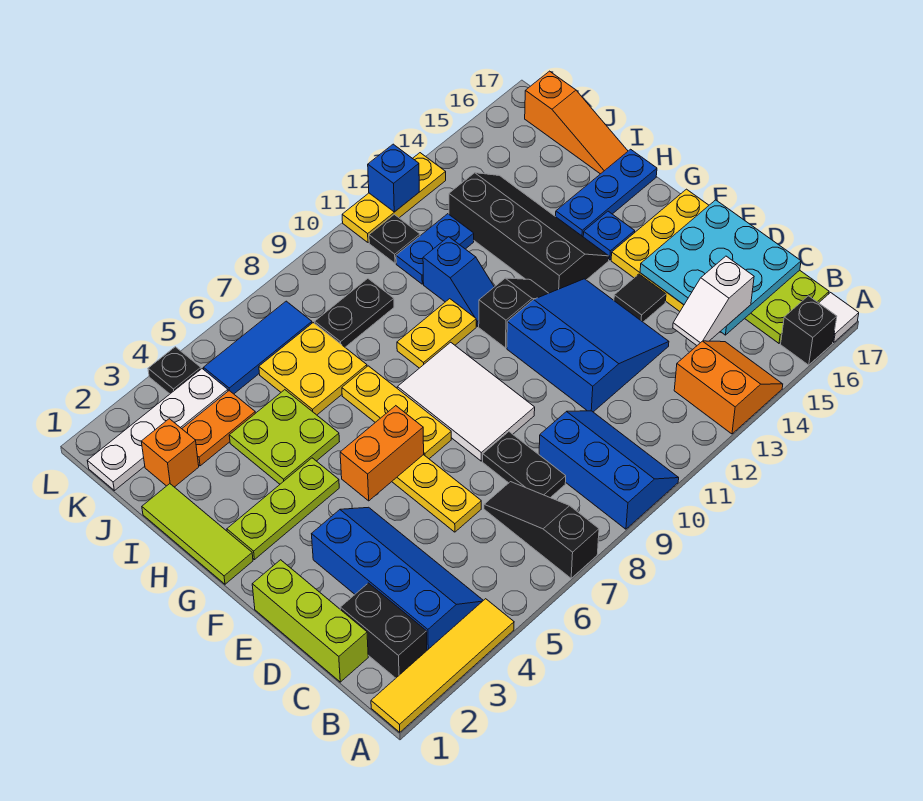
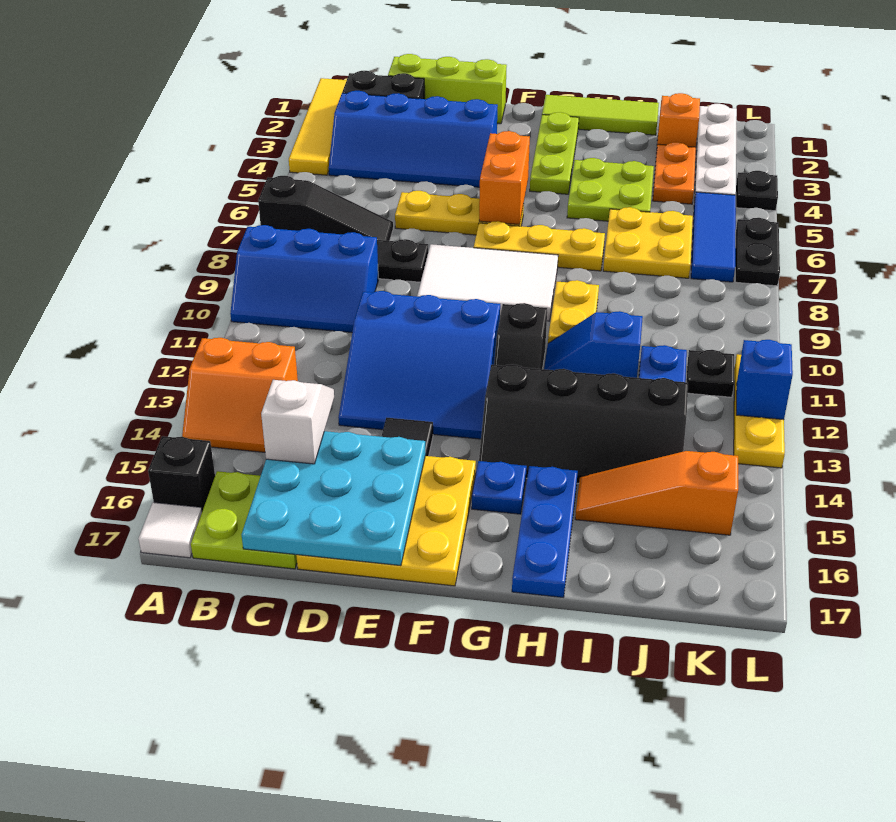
orange 1x3 slope [525,71,628,174] -> orange 1x3 slope moved to [575,451,738,535]
black 1x2 plate [315,279,394,347] -> black 1x2 plate moved to [735,218,780,286]

